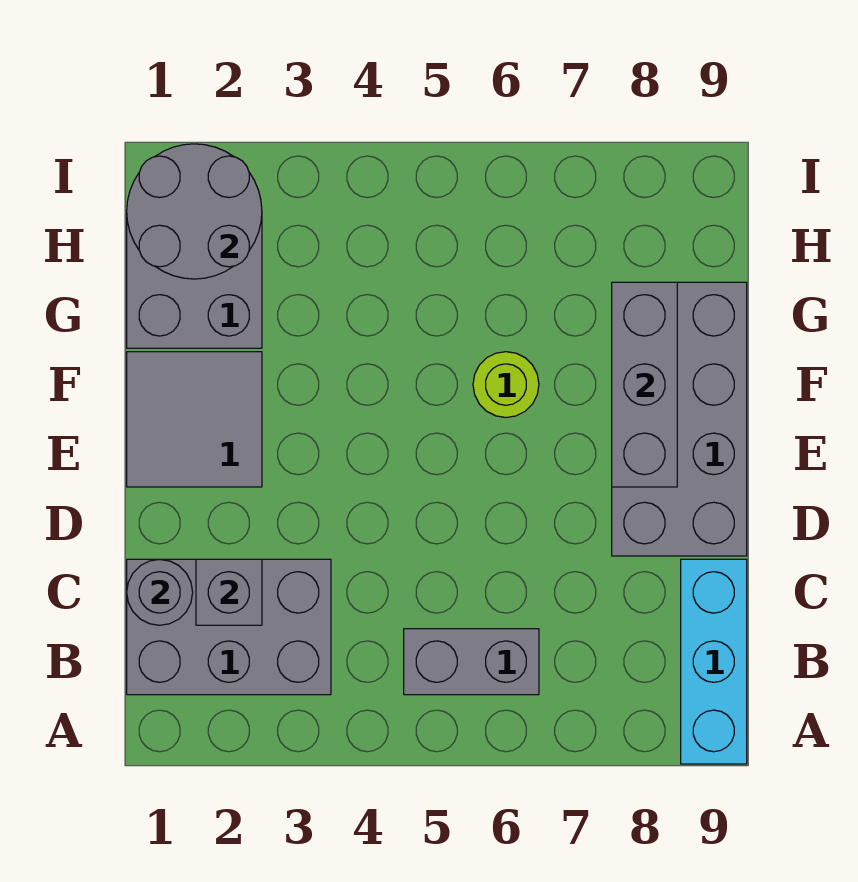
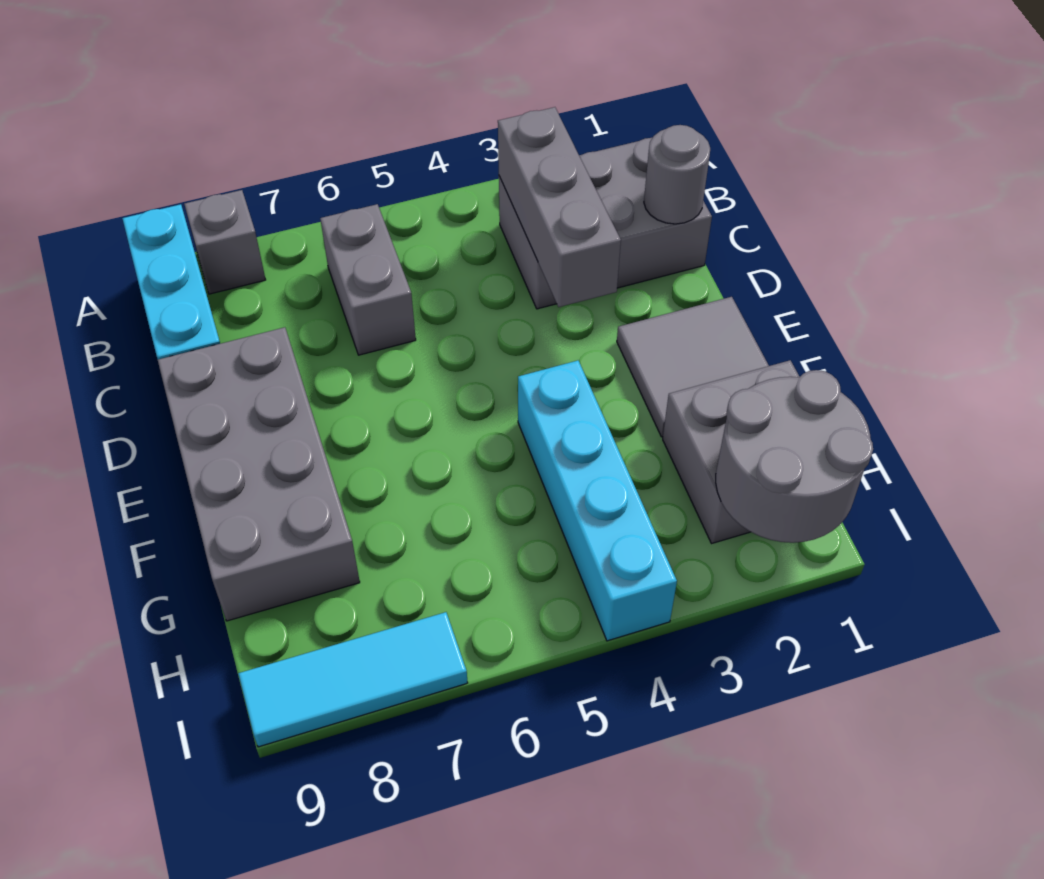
grey 1x2 brick [404,629,539,695] -> grey 1x2 brick turned to [320,204,416,355]
grey 1x1 brick [196,559,262,625] -> grey 1x1 brick moved to [184,190,266,294]
grey 1x3 brick [612,282,677,487] -> grey 1x3 brick moved to [498,107,621,307]
none -> cyan 1x4 brick [518,360,677,641]
lime 1x1 round brick [473,352,539,417] -> none
none -> cyan 1x3 tile [238,612,468,747]

